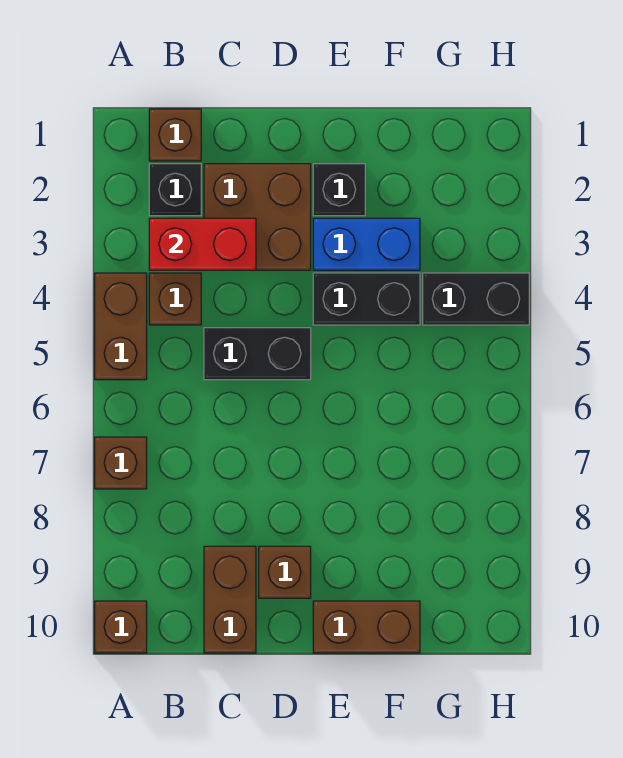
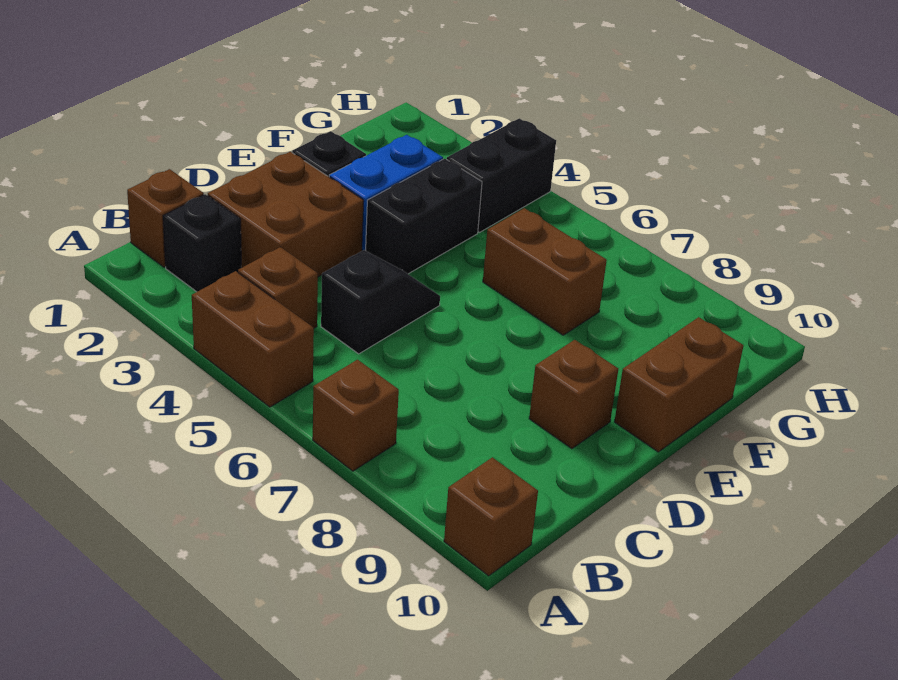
red 1x2 brick [149,218,256,270] -> none
black 1x2 brick [204,328,311,380] -> black 1x2 slope [321,250,440,354]
brown 1x2 brick [204,546,256,653] -> brown 1x2 brick moved to [483,208,607,335]

